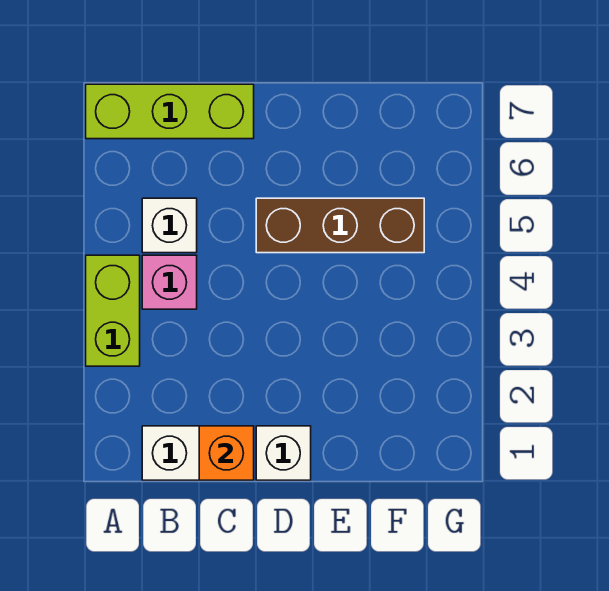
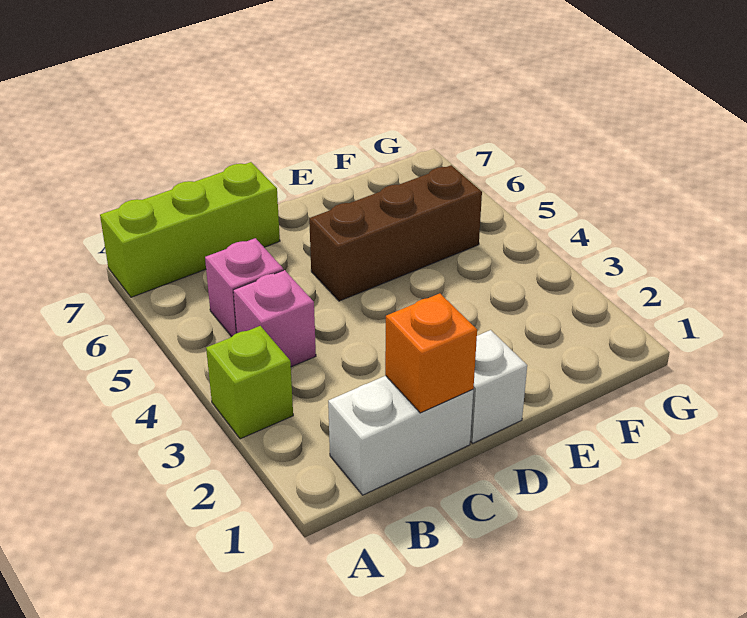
lime 1x2 brick [86,255,140,366] -> lime 1x1 brick [206,326,293,439]
white 1x1 brick [142,198,197,253] -> pink 1x1 brick [205,238,283,337]

